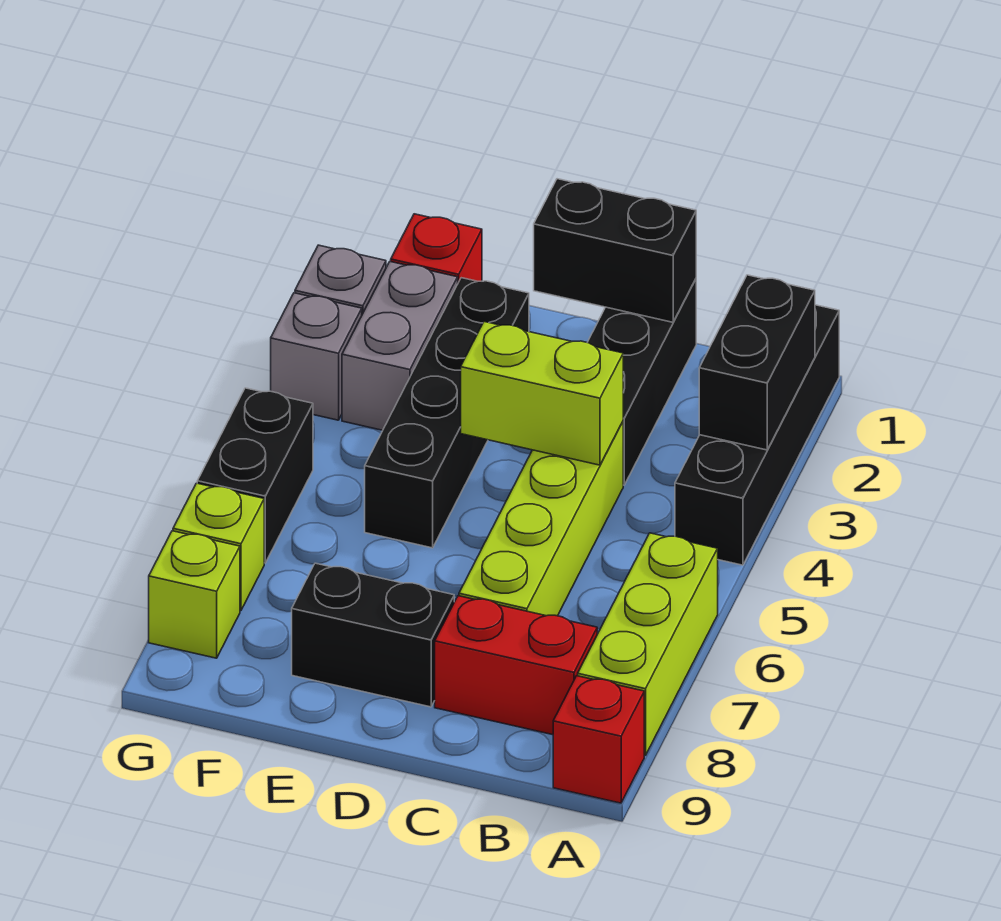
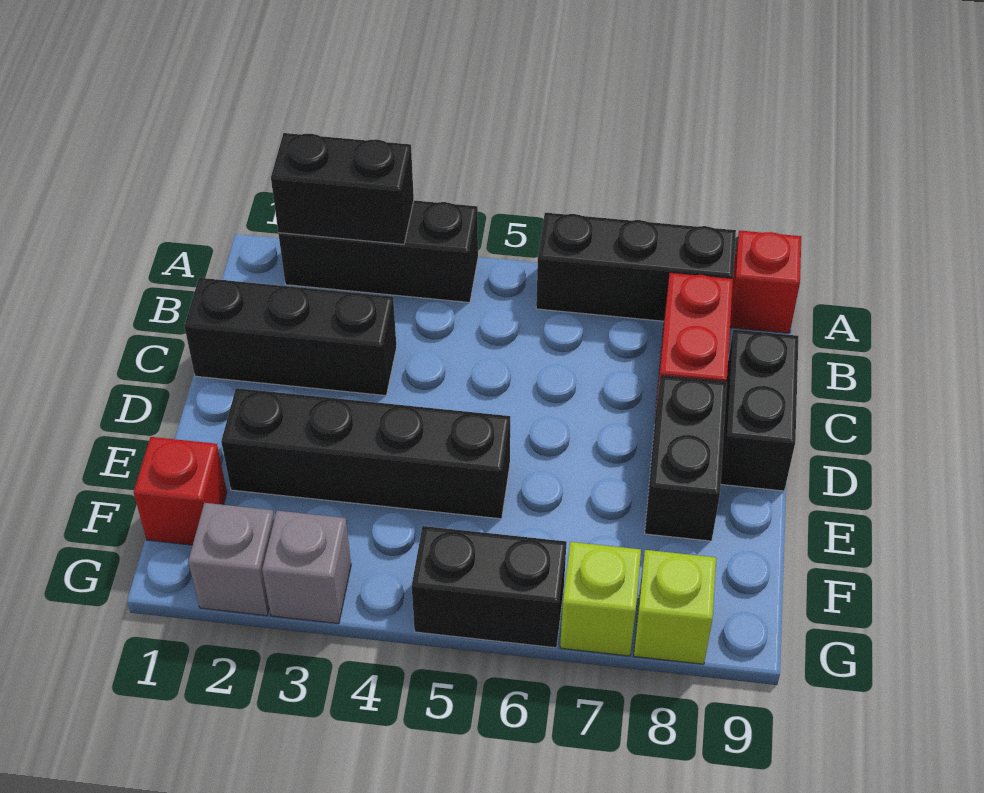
black 1x4 brick [675,305,839,565] -> black 1x3 brick [278,200,478,302]
lime 1x3 brick [578,533,718,756] -> black 1x3 brick [536,213,736,321]
black 1x2 brick [534,179,696,322] -> black 1x2 brick moved to [721,330,799,491]
lime 1x4 brick [459,422,623,616] -> none
lime 1x2 brick [461,322,623,465] -> none
grey 1x2 brick [342,262,458,430] -> none

